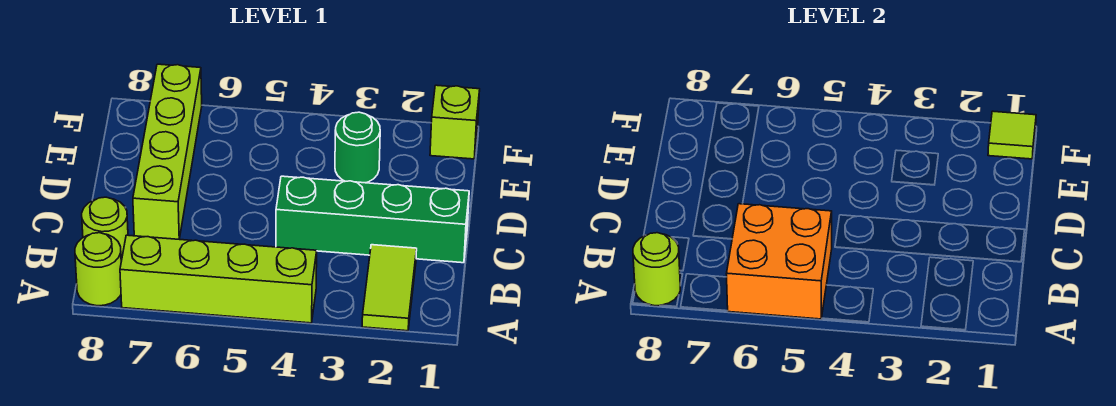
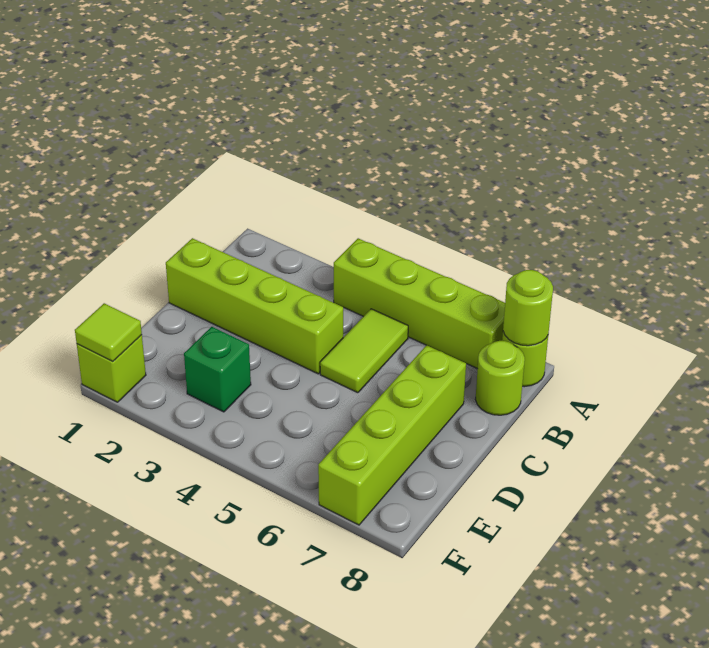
lime 1x2 tile [362,245,417,331] -> lime 1x2 tile moved to [320,309,408,393]
orange 2x2 brick [726,204,832,319] -> none
green 1x4 brick [276,176,469,263] -> lime 1x4 brick [166,238,343,374]
green 1x1 round brick [335,112,380,183] -> green 1x1 brick [184,327,251,412]

